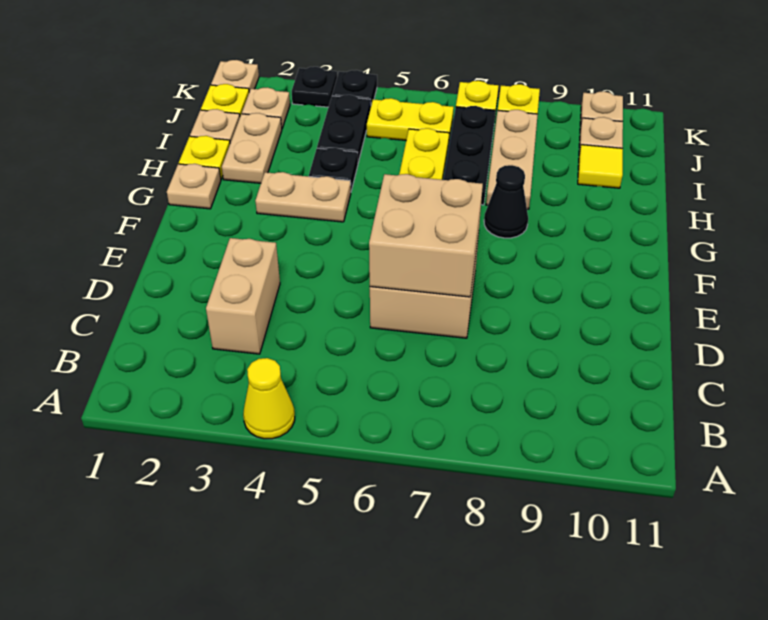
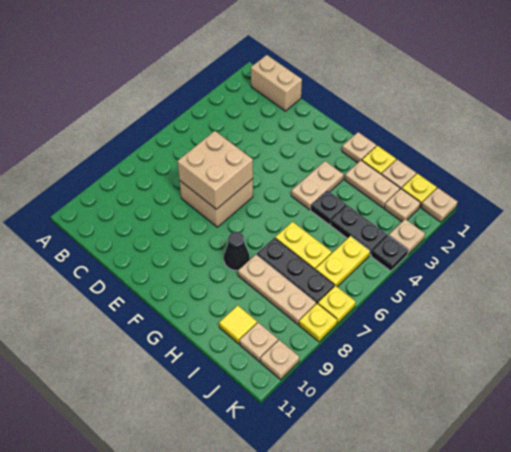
yellow 1x1 cone [243,358,295,439] -> none
tan 1x2 brick [206,238,280,354] -> tan 1x2 brick moved to [251,55,302,111]
black 1x1 plate [292,67,337,107] -> tan 1x1 plate [389,219,425,254]

